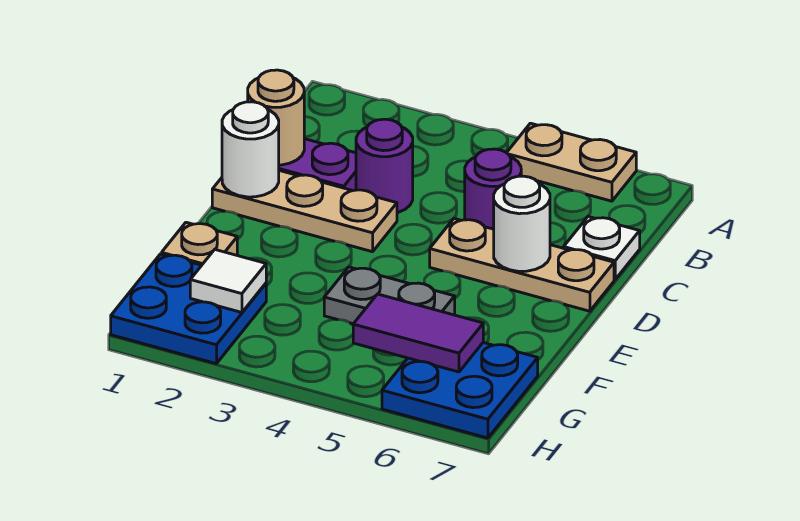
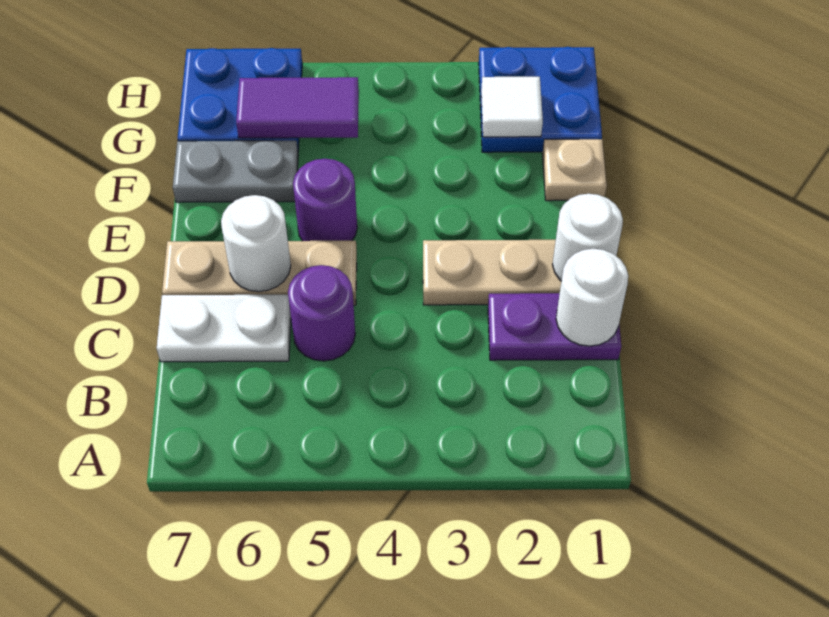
tan 1x2 plate [507,123,636,201] -> none
tan 1x1 round brick [248,70,304,165] -> white 1x1 round brick [556,249,628,346]
purple 1x1 round brick [356,119,413,213] -> purple 1x1 round brick moved to [293,159,357,241]
white 1x1 plate [564,217,640,279] -> white 1x2 plate [157,295,291,362]
grey 1x2 plate [324,267,455,324] -> grey 1x2 plate moved to [173,141,298,202]

